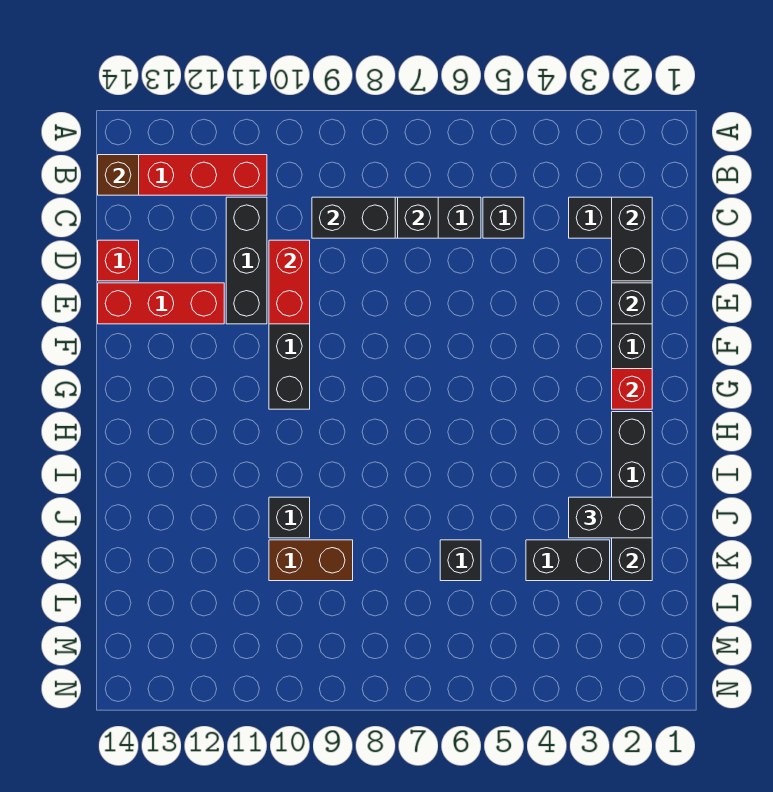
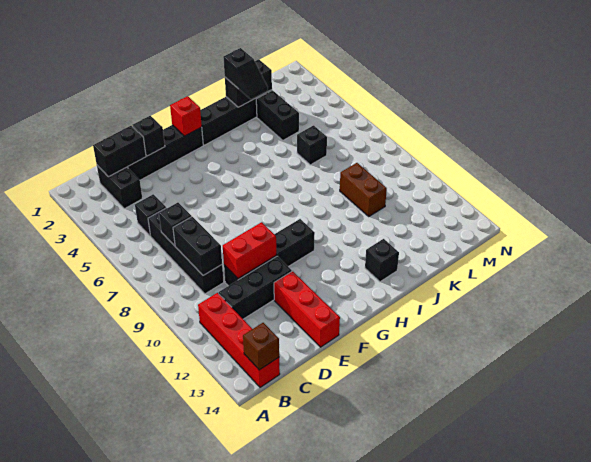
red 1x1 brick [98,240,139,281] -> none
black 1x2 brick [569,497,652,538] -> black 1x2 slope [223,48,268,99]
black 1x1 brick [269,497,310,538] -> black 1x1 brick moved to [365,239,399,282]

